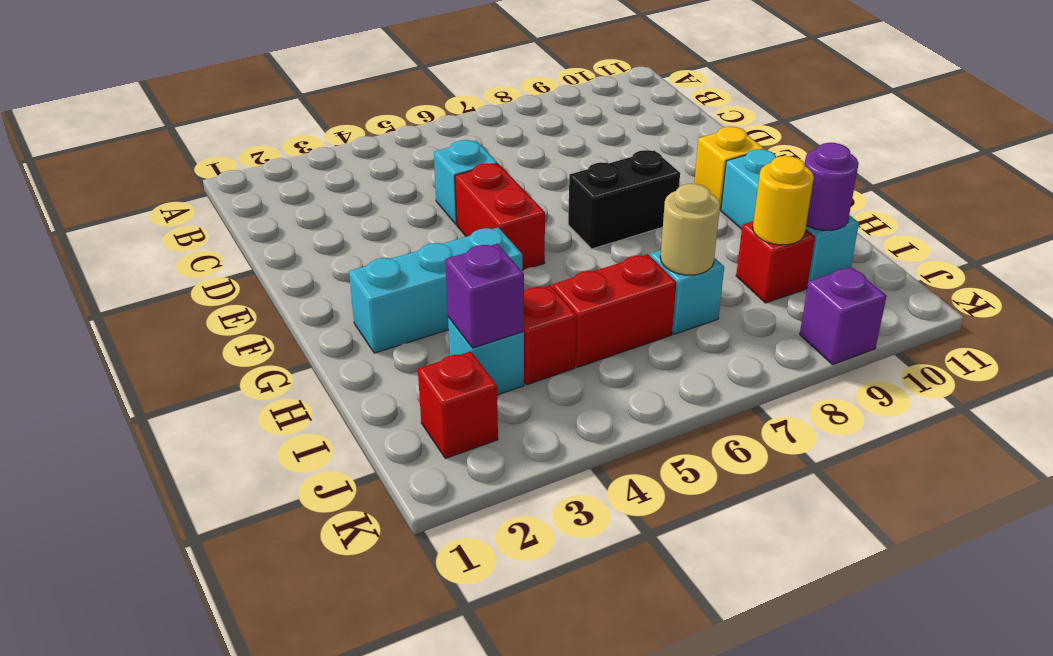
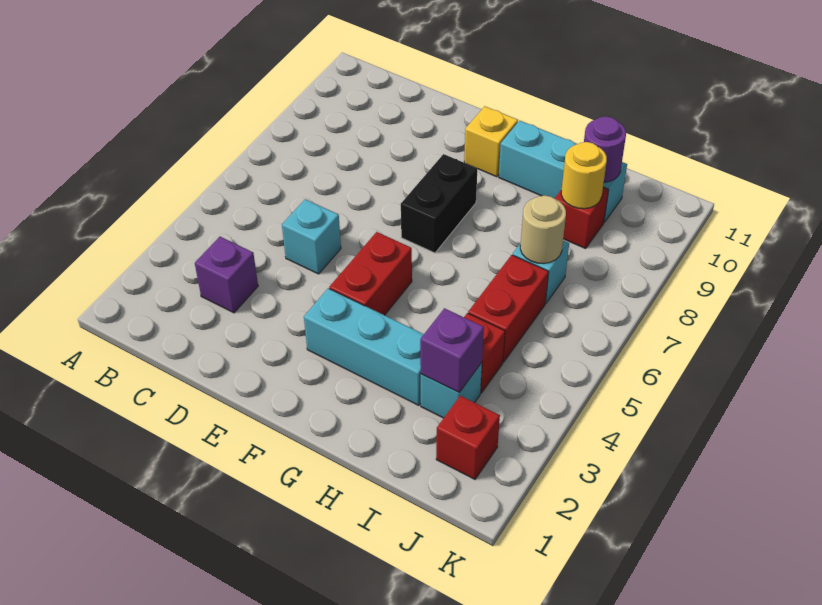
red 1x2 brick [455,163,545,270] -> red 1x2 brick turned to [329,232,412,315]
cyan 1x3 brick [349,227,522,353] -> cyan 1x3 brick turned to [304,288,424,405]
purple 1x1 brick [800,267,887,365] -> purple 1x1 brick moved to [195,237,258,313]

